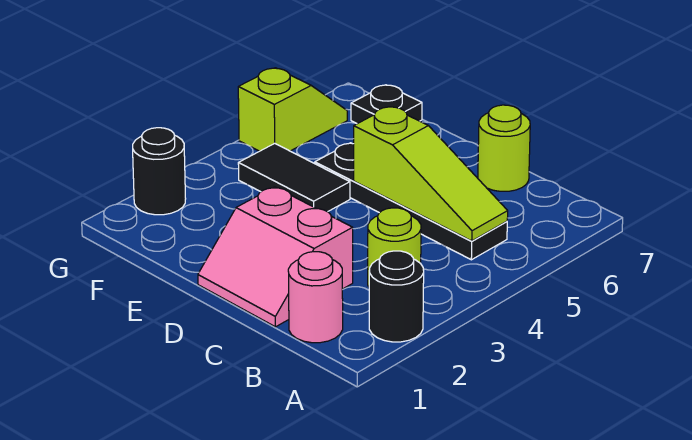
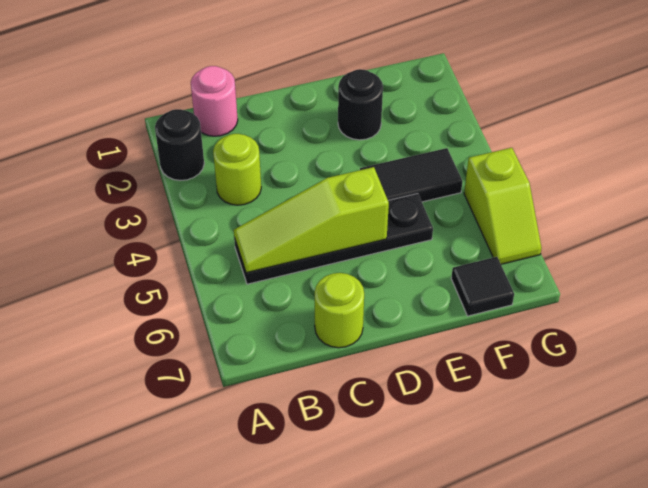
pink 2x2 slope [198,187,353,327] -> none
black 1x1 plate [351,85,422,124] -> black 1x1 tile [451,257,514,316]
black 1x1 round brick [133,128,186,215] -> black 1x1 round brick moved to [338,69,383,140]

